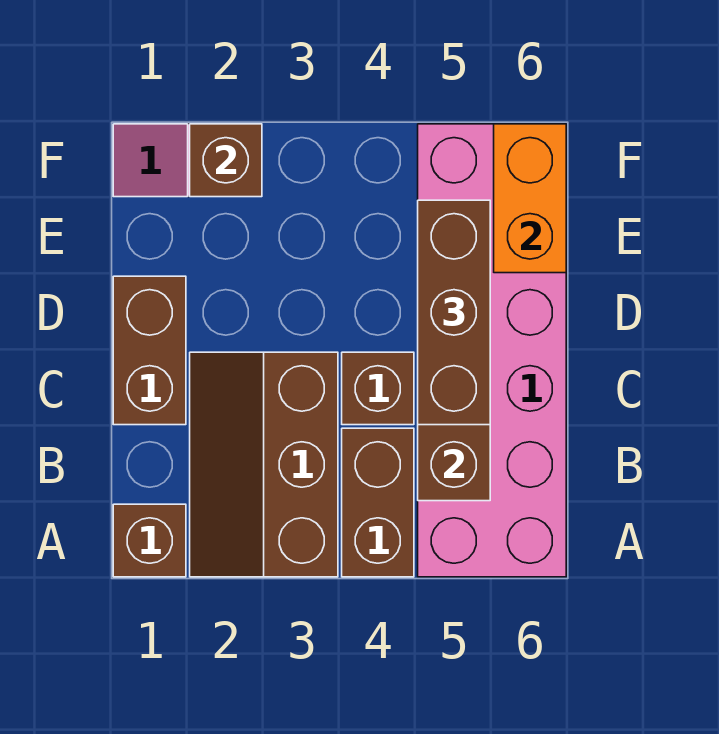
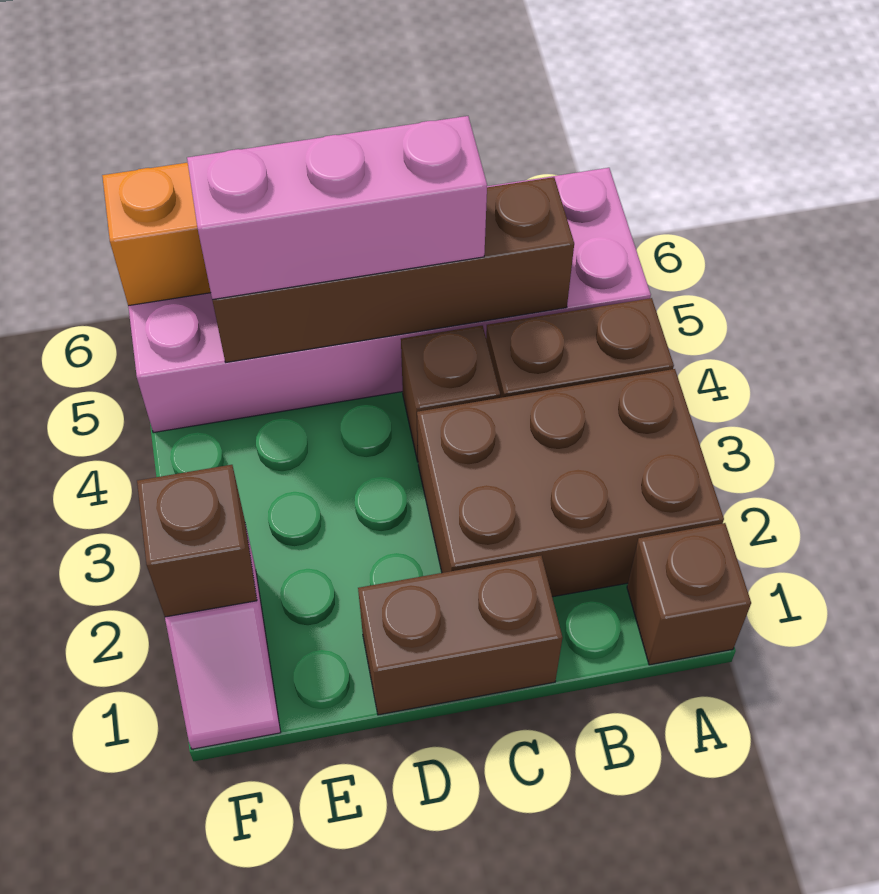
brown 2x3 slope [190,352,338,577] -> brown 2x3 brick [417,369,724,597]
brown 1x3 brick [418,200,490,425] -> pink 1x3 brick [187,116,487,300]

